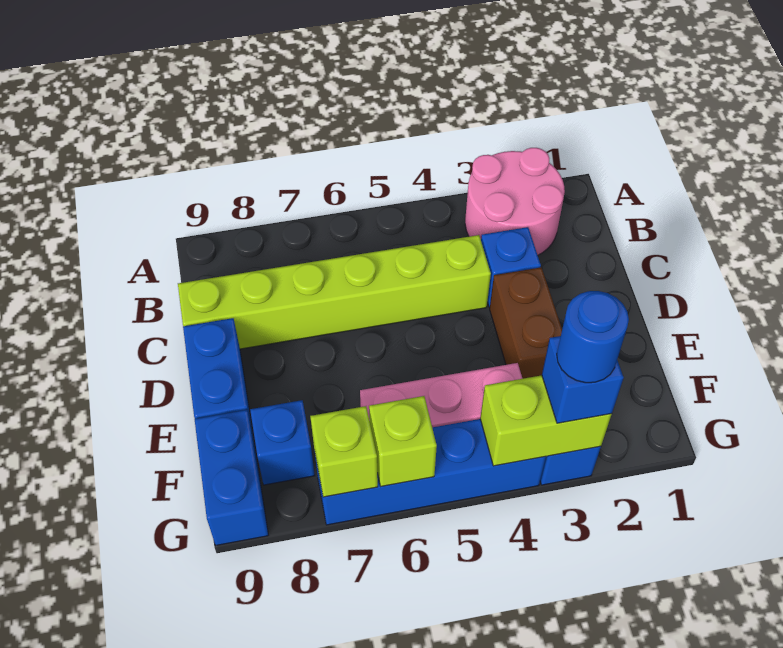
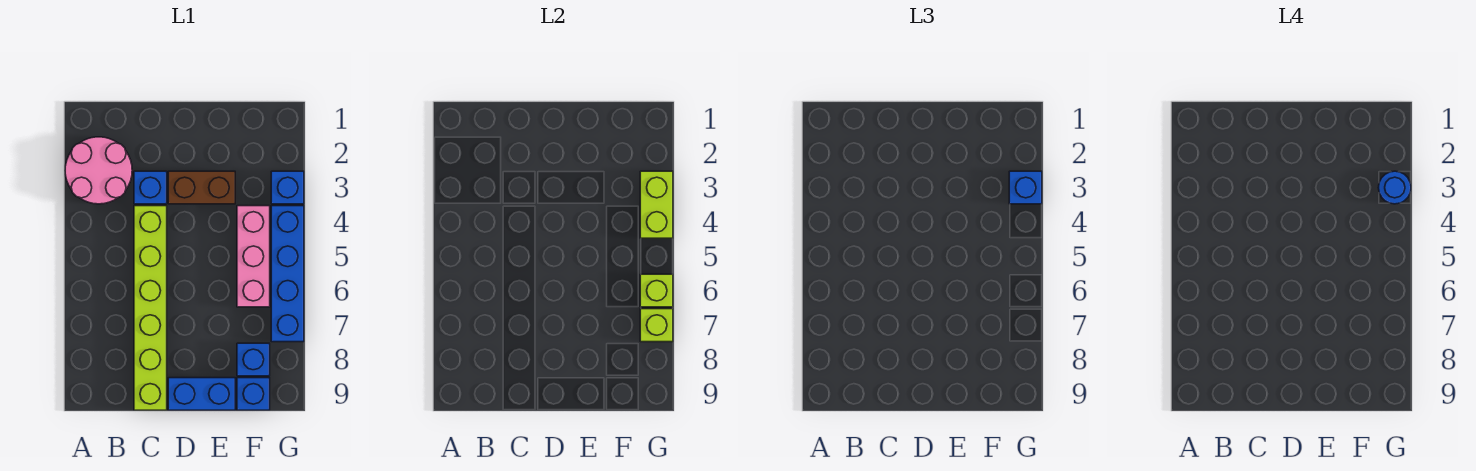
blue 1x2 brick [195,410,268,545] -> blue 1x1 brick [237,378,270,410]

